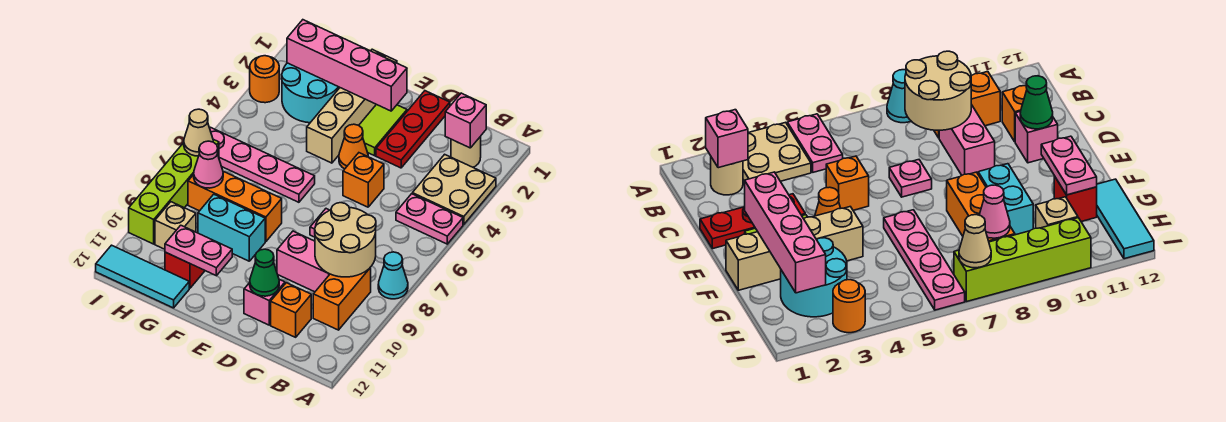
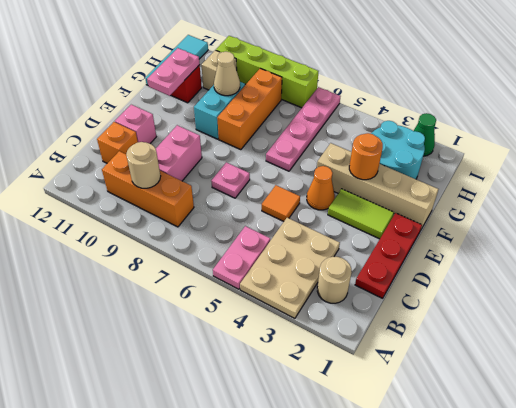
tan 2x2 plate [412,154,496,224] -> tan 2x3 plate [240,218,340,319]
cyan 1x1 cone [378,252,408,299] -> none
pink 1x1 brick [445,93,486,148] -> none
tan 2x2 round brick [315,203,376,277] -> tan 1x1 round brick [126,142,161,188]
orange 1x2 brick [313,267,371,330] -> orange 1x3 brick [102,151,194,227]
red 1x3 plate [376,91,450,168] -> red 1x3 plate turned to [355,213,422,298]
orange 1x1 brick [343,153,384,207] -> orange 1x1 tile [262,185,300,221]
green 1x1 cone [250,249,279,296] -> green 1x1 cone moved to [414,113,436,156]
pink 1x4 brick [287,20,407,111] -> none
pink 1x1 cone [194,141,223,188] -> none
orange 1x1 round brick [250,56,279,103] -> orange 1x1 round brick moved to [349,133,383,180]
tan 1x1 cone [184,109,213,156] -> tan 1x1 cone moved to [214,52,240,96]

